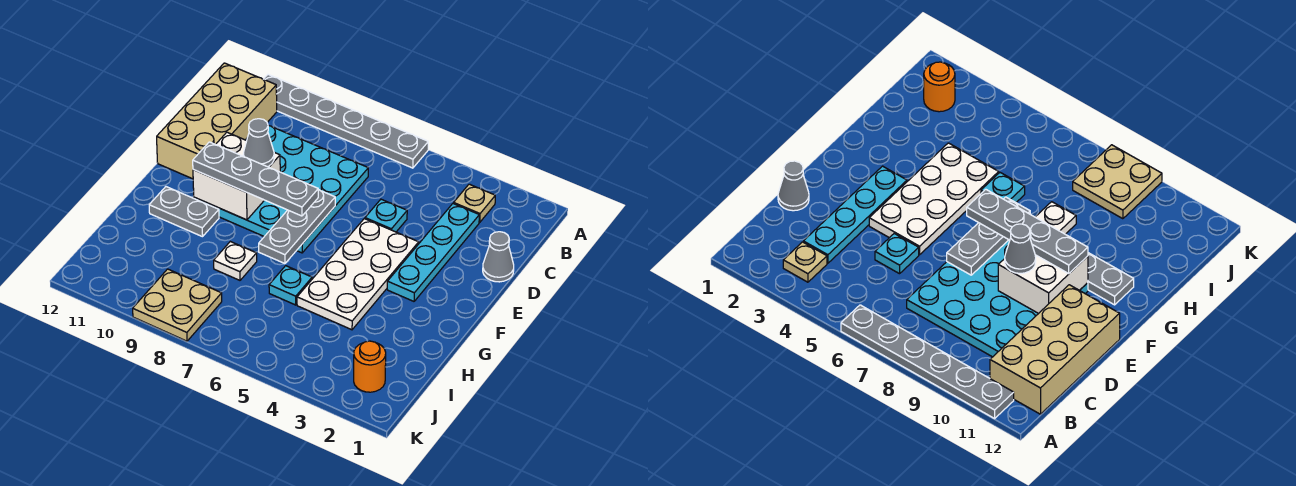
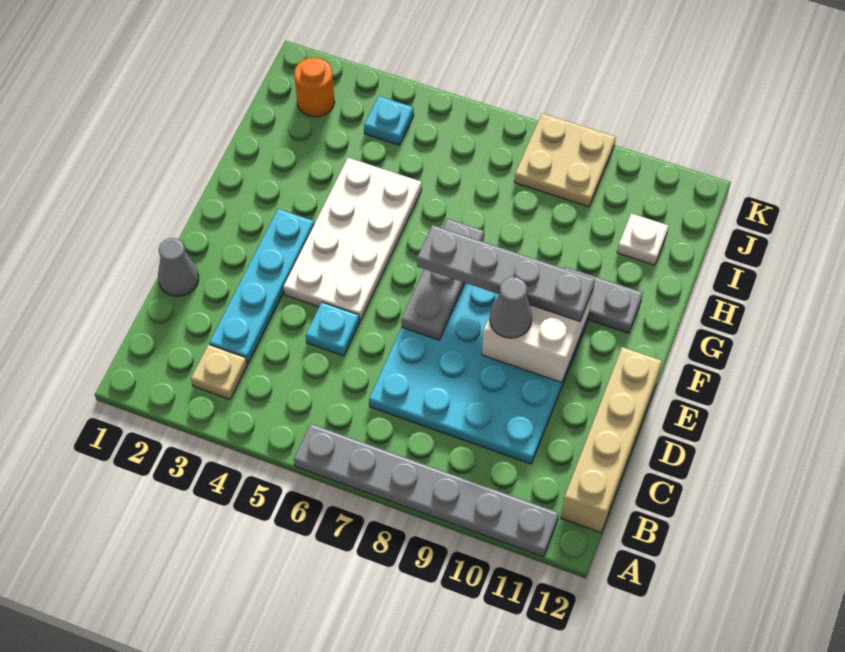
tan 2x4 brick [157,63,277,179] -> tan 1x4 brick [561,347,662,533]
cyan 1x1 plate [269,266,312,305] -> cyan 1x1 plate moved to [364,96,414,145]
white 1x1 plate [214,242,257,280] -> white 1x1 plate moved to [617,213,668,265]

